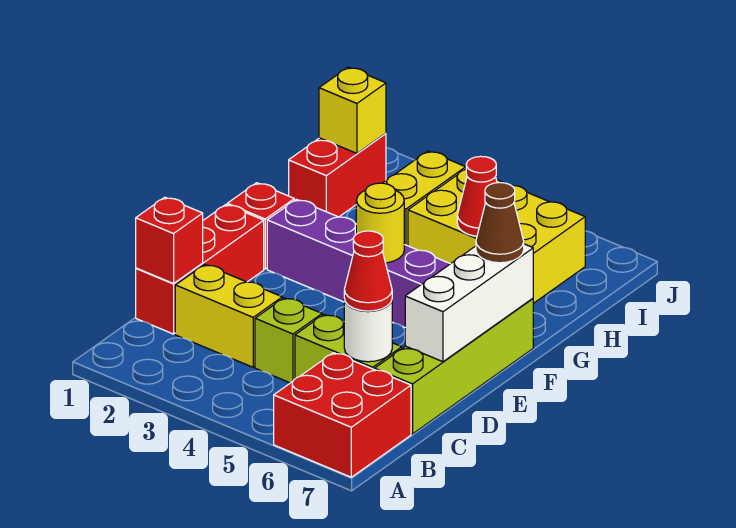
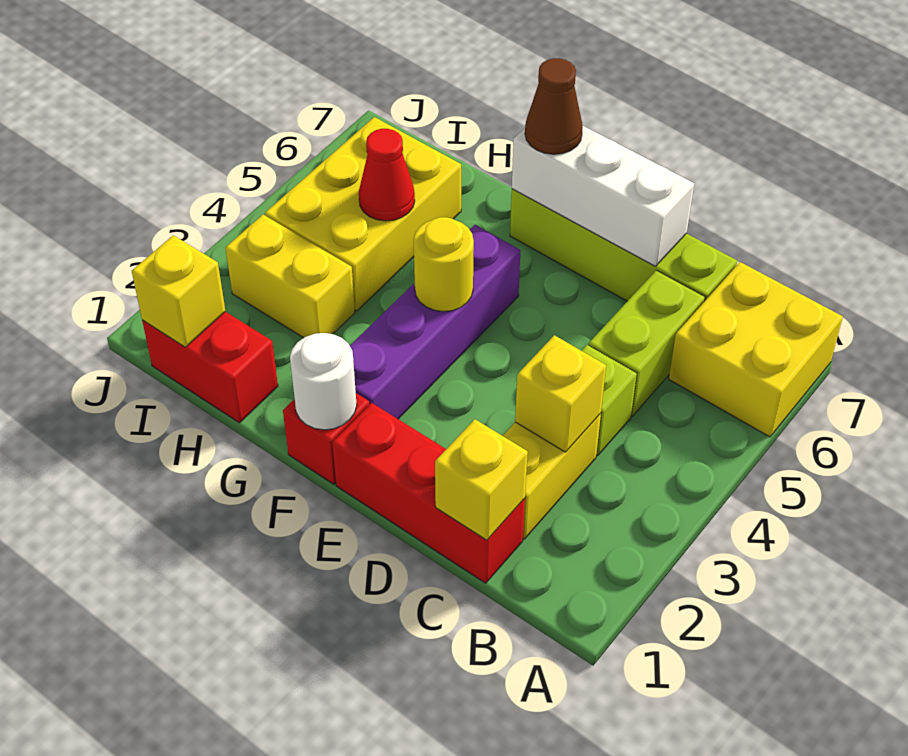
red 2x2 brick [274,353,411,477] -> yellow 2x2 brick [669,262,843,437]
red 1x1 brick [136,197,203,284] -> yellow 1x1 brick [435,419,528,540]
none -> yellow 1x1 brick [515,335,606,452]
white 1x1 round brick [344,299,392,362] -> white 1x1 round brick moved to [290,333,357,430]
red 1x1 cone [344,231,392,311] -> none

